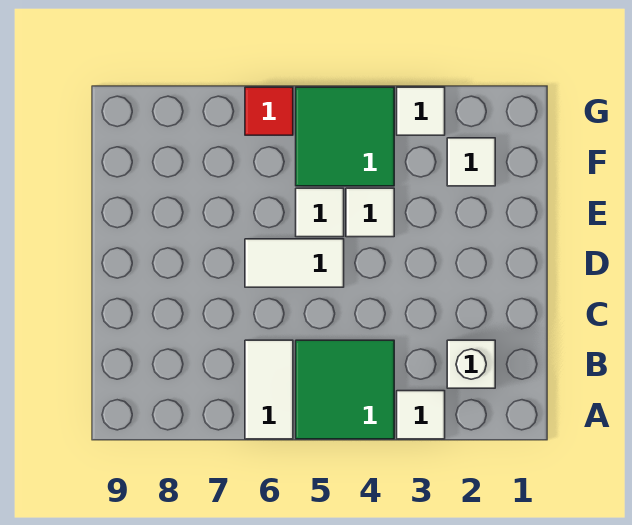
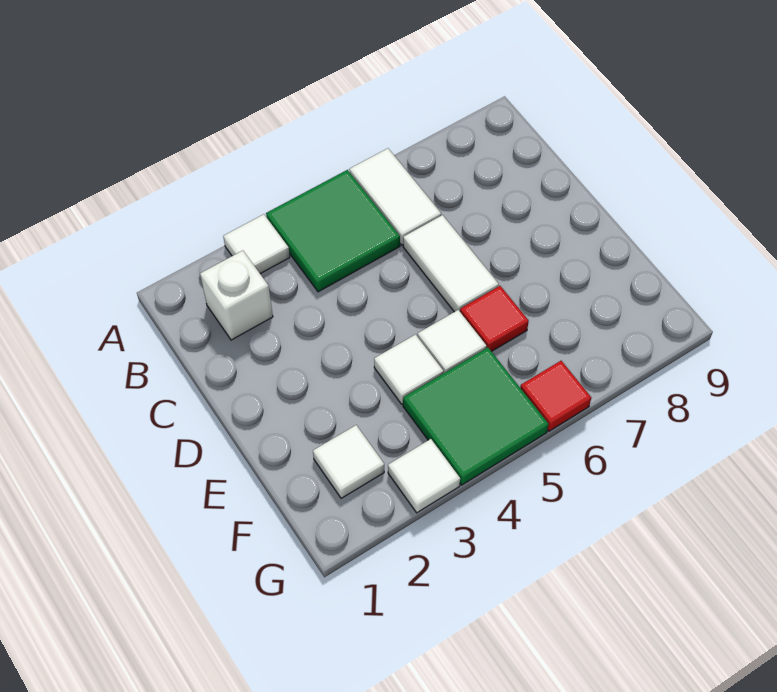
white 1x2 tile [245,239,344,287] -> white 1x2 tile turned to [403,215,499,312]
none -> red 1x1 tile [460,286,529,352]

